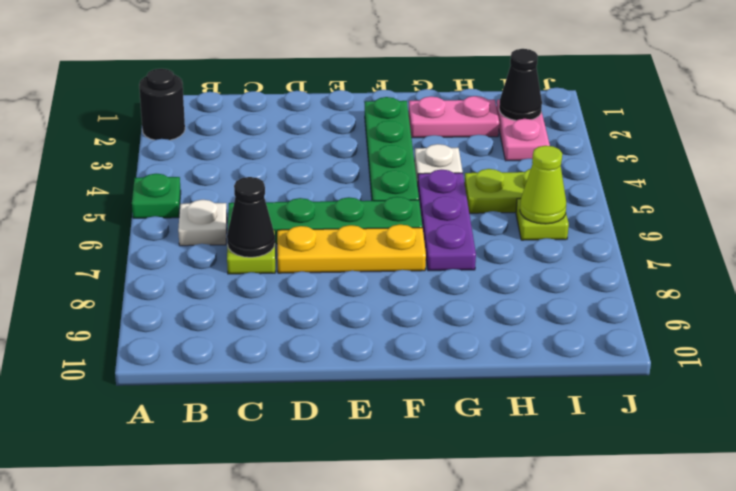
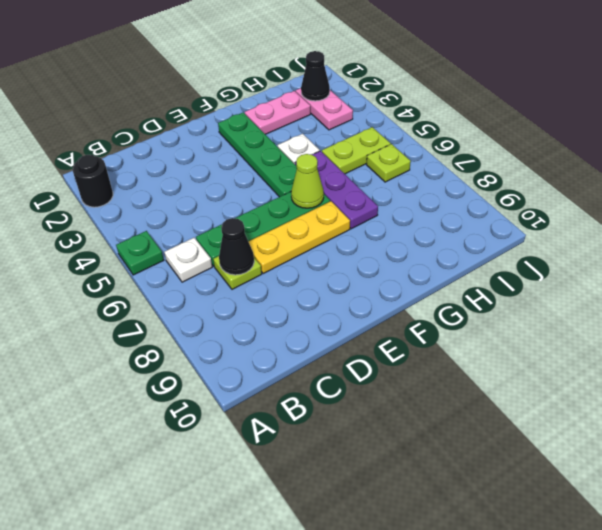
lime 1x1 cone [520,146,566,224] -> lime 1x1 cone moved to [291,154,324,208]

